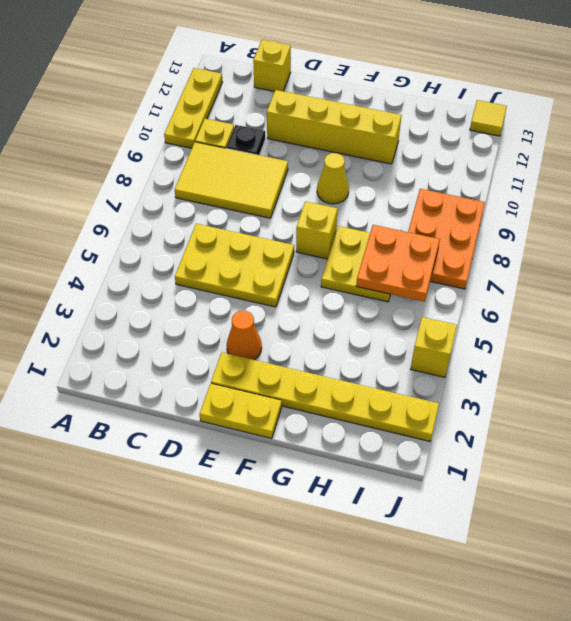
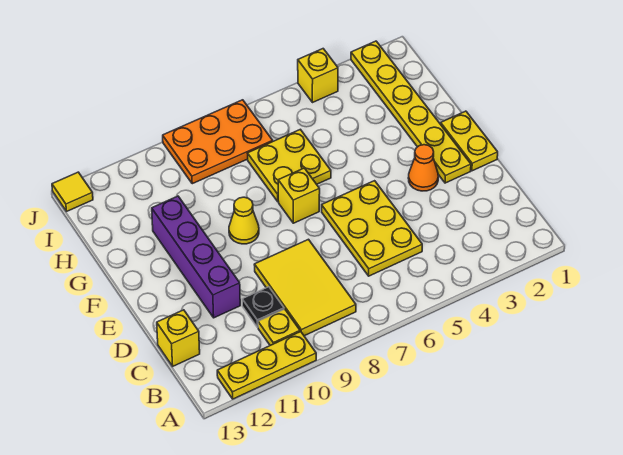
yellow 1x4 brick [267,90,402,164] -> purple 1x4 brick [152,196,240,318]
orange 2x2 plate [356,225,440,302] -> none

